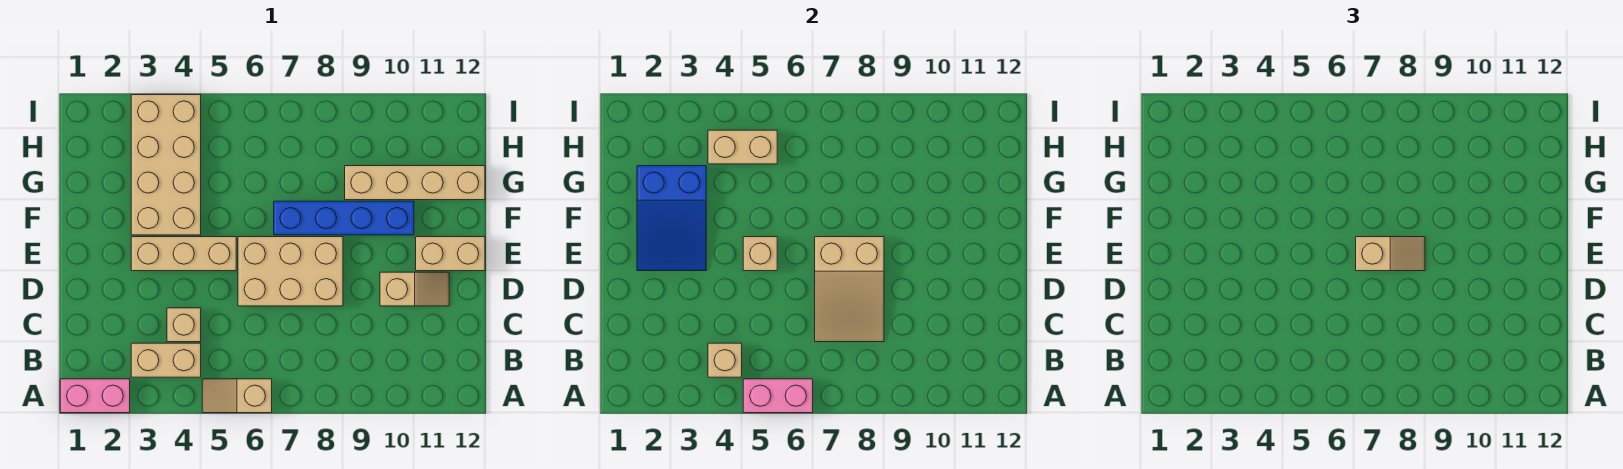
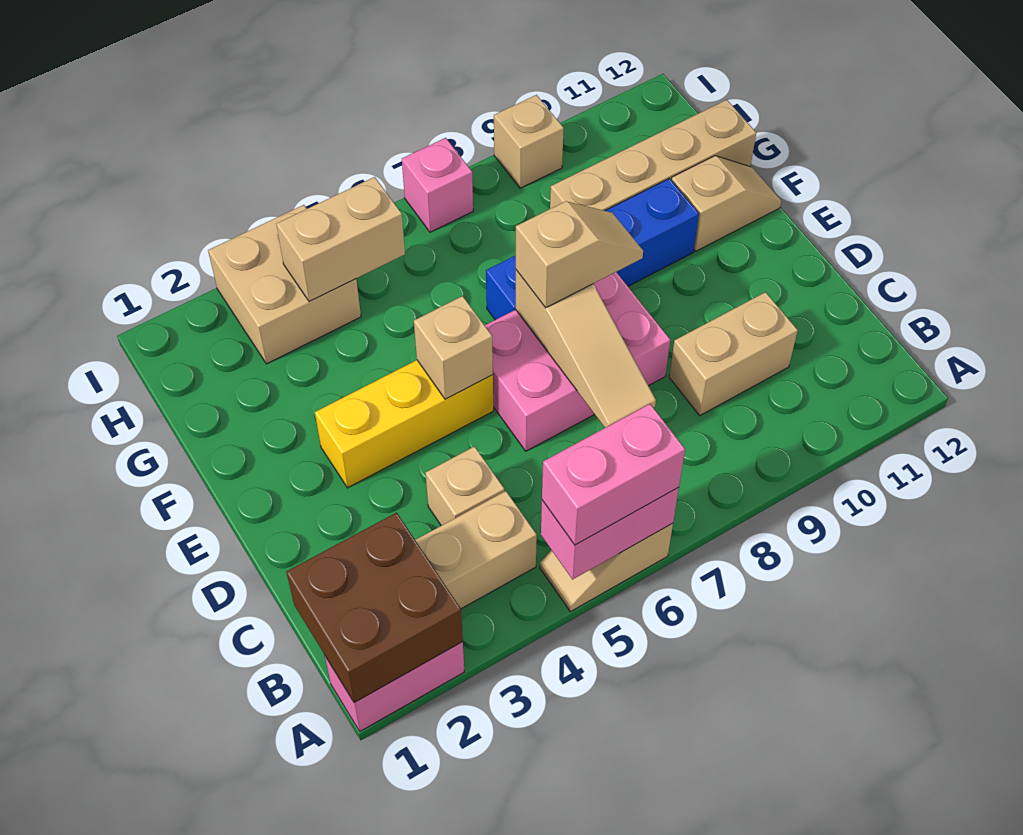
none -> brown 2x2 brick [286,513,463,703]
none -> pink 1x2 brick [542,404,685,545]
tan 1x1 brick [708,343,742,377] -> tan 1x1 brick moved to [494,95,564,188]
tan 2x3 slope [815,237,884,342] -> tan 1x3 slope [516,270,656,428]
tan 2x3 brick [238,237,343,306] -> pink 2x3 brick [485,272,670,451]
tan 1x2 slope [380,272,449,306] -> tan 1x2 slope moved to [671,156,781,251]
blue 2x3 slope [637,166,706,271] -> none
tan 1x3 brick [131,237,236,271] -> yellow 1x3 brick [315,360,493,488]
tan 1x2 brick [416,237,485,271] -> tan 1x2 brick moved to [669,292,798,415]
tan 2x4 brick [131,95,201,235] -> tan 2x2 brick [208,205,361,364]
none -> pink 1x1 brick [402,138,473,232]

